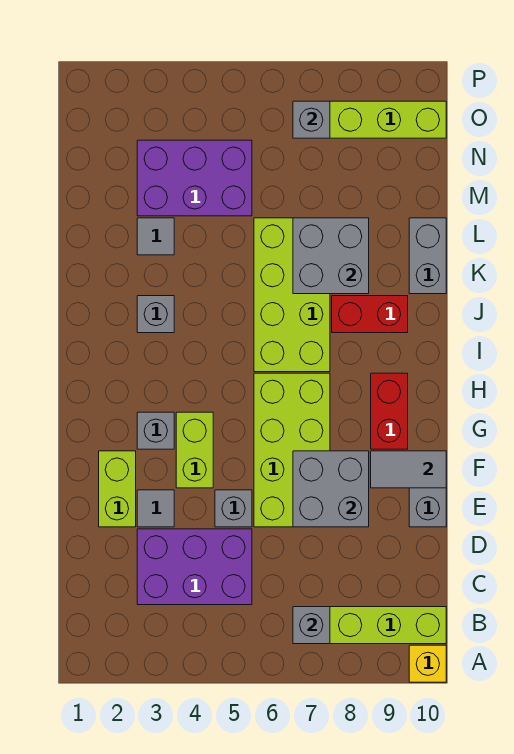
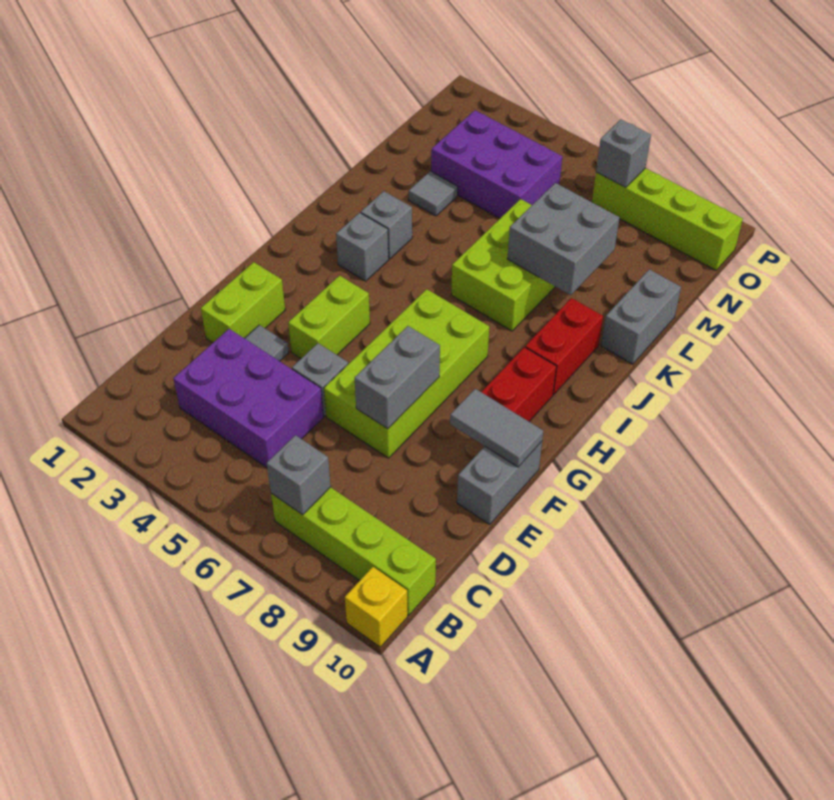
grey 2x2 brick [293,451,369,527] -> grey 1x2 brick [355,326,440,429]
grey 1x1 brick [137,412,174,449] -> grey 1x1 brick moved to [336,213,389,281]
lime 2x4 brick [254,218,330,372] -> lime 2x3 brick [451,199,555,331]
red 1x2 brick [332,296,408,333] -> red 1x2 brick turned to [525,298,603,394]

